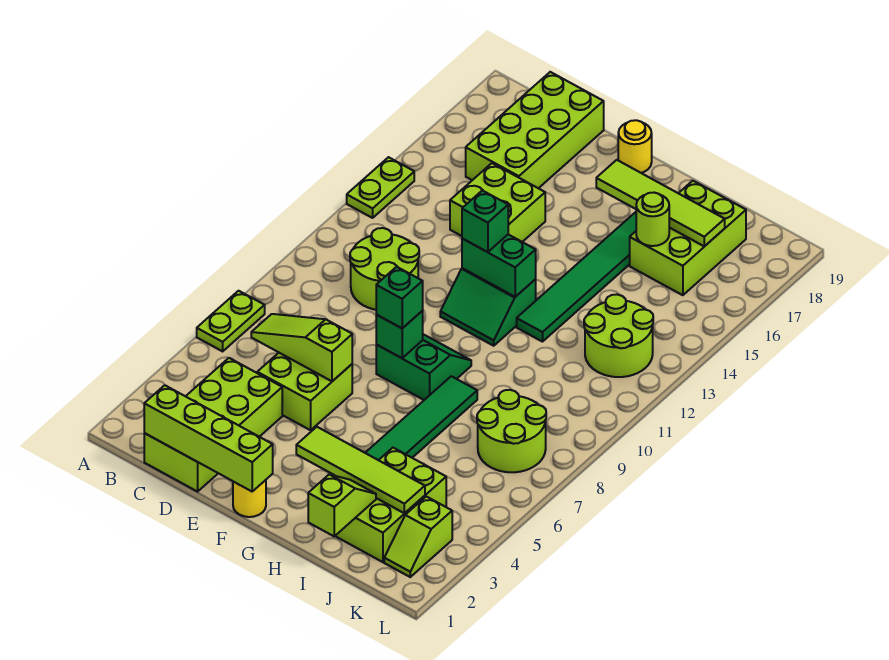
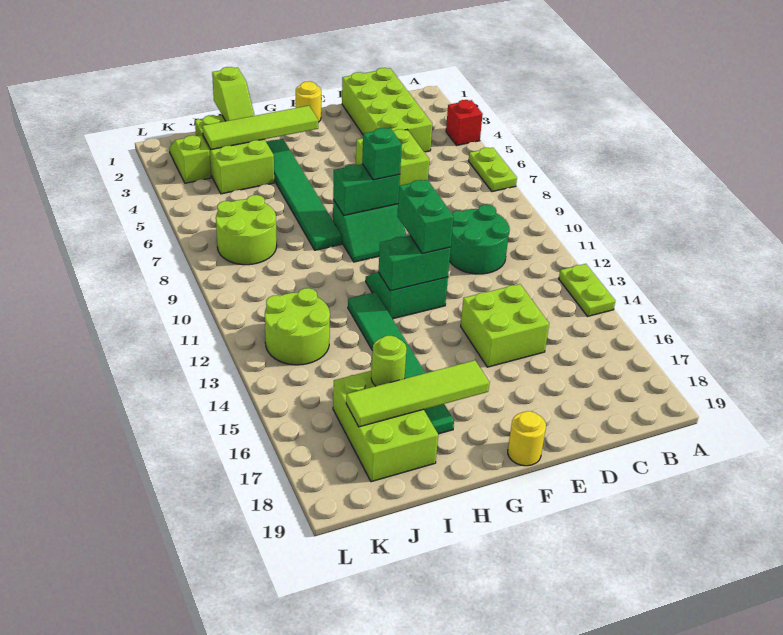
none -> red 1x1 brick [446,100,483,145]
lime 1x4 brick [144,385,273,491] -> none
lime 1x3 slope [251,314,352,381] -> none
lime 2x2 round brick [350,228,419,310] -> green 2x2 round brick [450,205,510,274]
lime 2x4 brick [466,72,604,188] -> none
green 1x1 brick [376,311,423,358] -> green 1x2 brick [333,164,400,215]
green 1x1 brick [462,190,508,252] -> green 1x2 brick [398,180,454,254]

